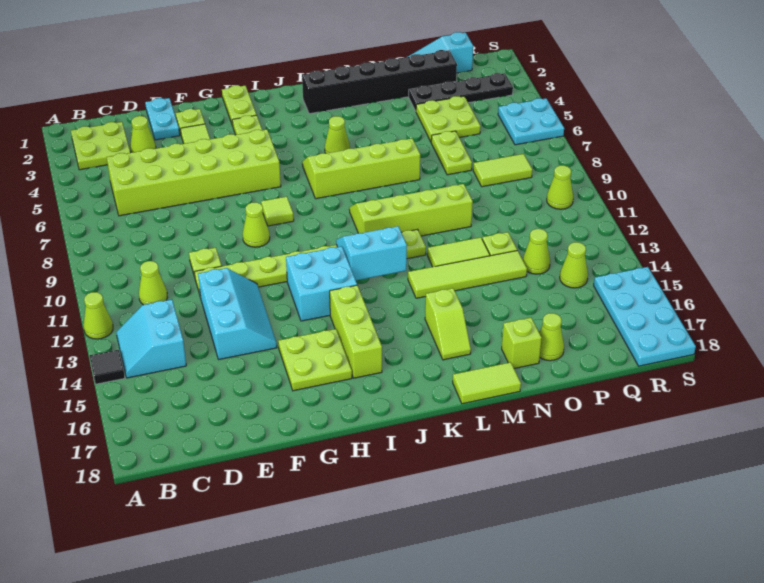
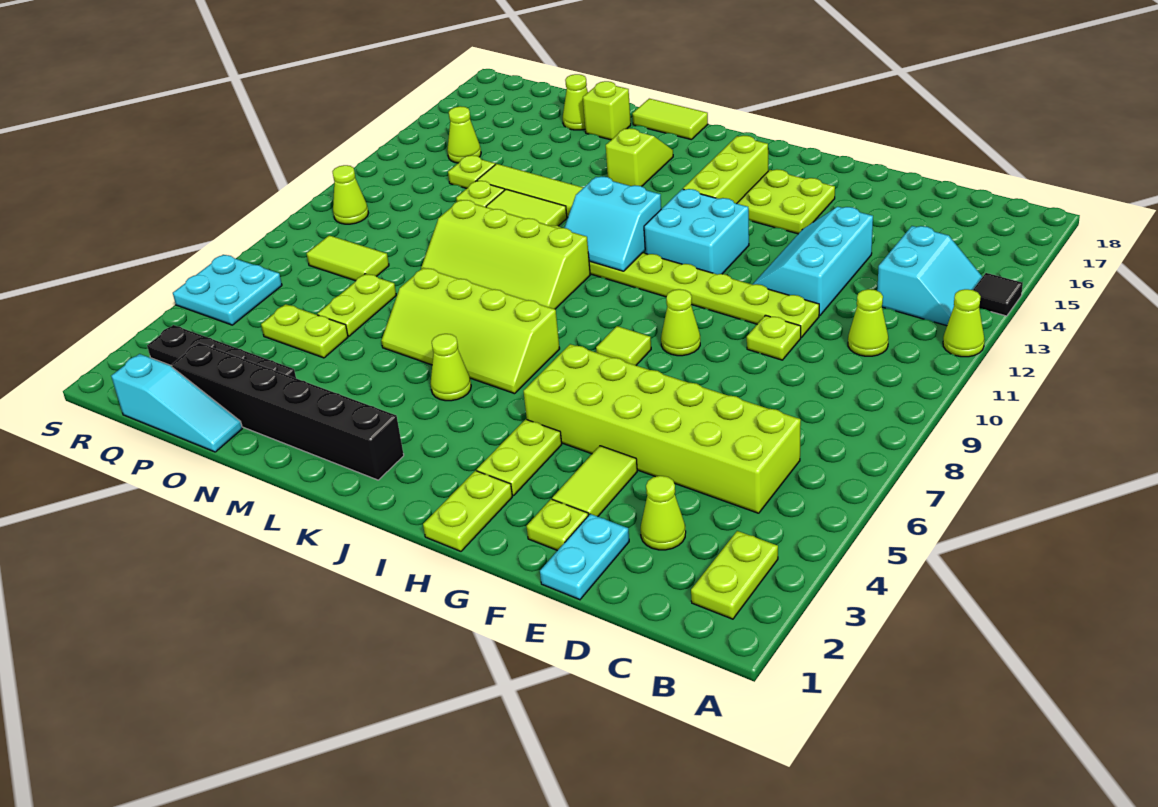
lime 2x2 plate [71,122,130,170] -> lime 1x2 plate [691,531,778,619]
lime 2x2 plate [416,96,481,142] -> lime 1x2 plate [261,304,348,358]
lime 1x1 cone [523,229,550,274] -> lime 1x1 plate [448,155,495,189]
cyan 2x4 plate [594,267,696,366] -> none

